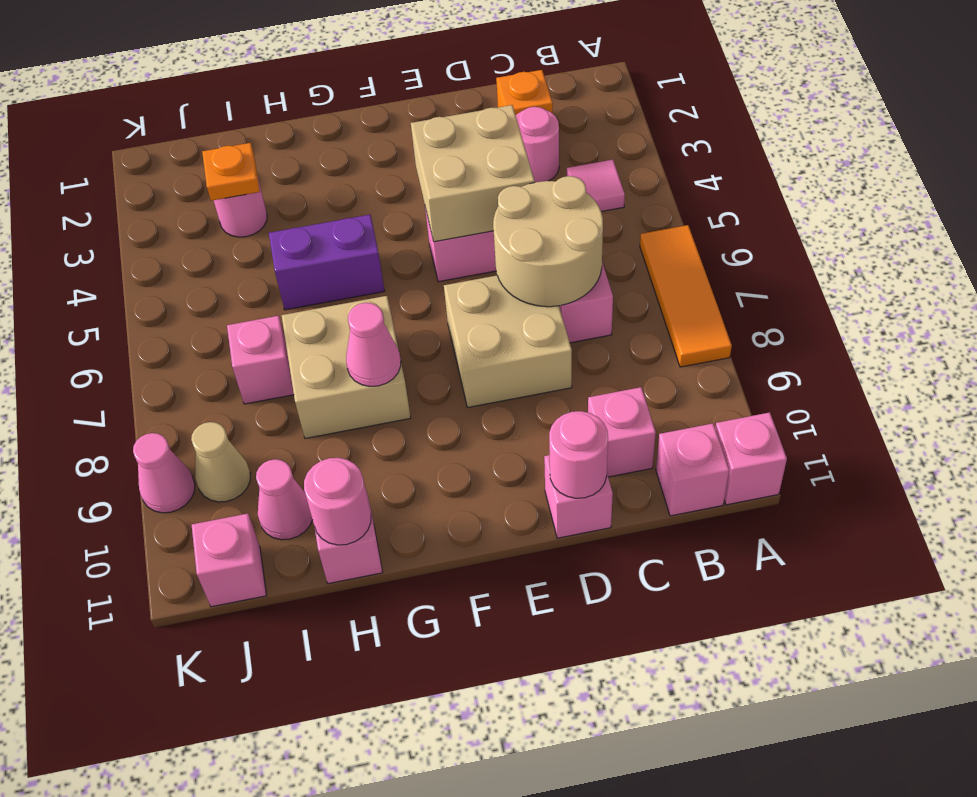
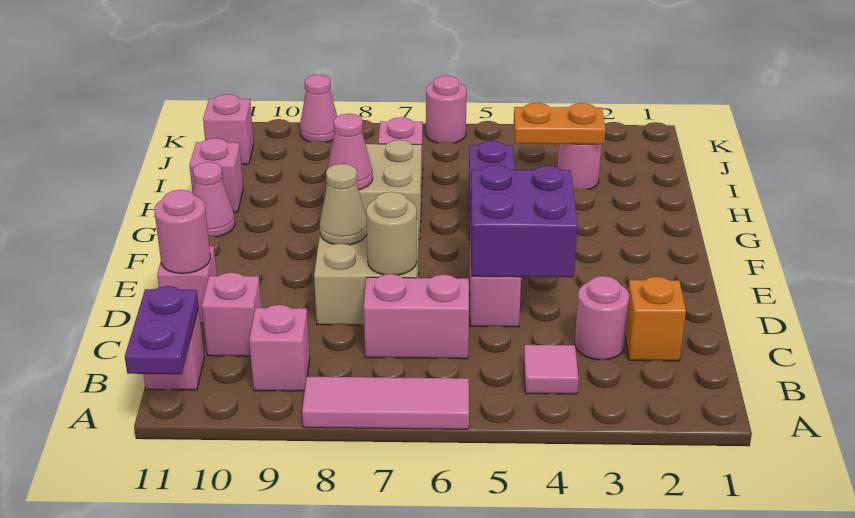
orange 1x3 tile [640,225,732,367] -> pink 1x3 tile [302,377,469,429]
pink 1x1 brick [715,412,787,505] -> pink 1x1 brick moved to [249,305,310,391]
none -> purple 1x2 plate [125,286,199,374]
tan 2x2 round brick [493,176,603,307] -> tan 1x1 round brick [366,192,417,275]
tan 2x2 brick [411,105,535,242] -> purple 2x2 brick [471,165,578,277]
pink 1x1 round brick [304,458,371,545] -> pink 1x1 round brick moved to [426,76,467,143]
orange 1x1 plate [202,143,260,201] -> orange 1x2 plate [514,103,606,144]
pink 1x1 cone [256,459,313,540] -> pink 1x1 cone moved to [193,162,235,237]
tan 1x1 cone [191,422,251,502] -> tan 1x1 cone moved to [320,164,367,245]

